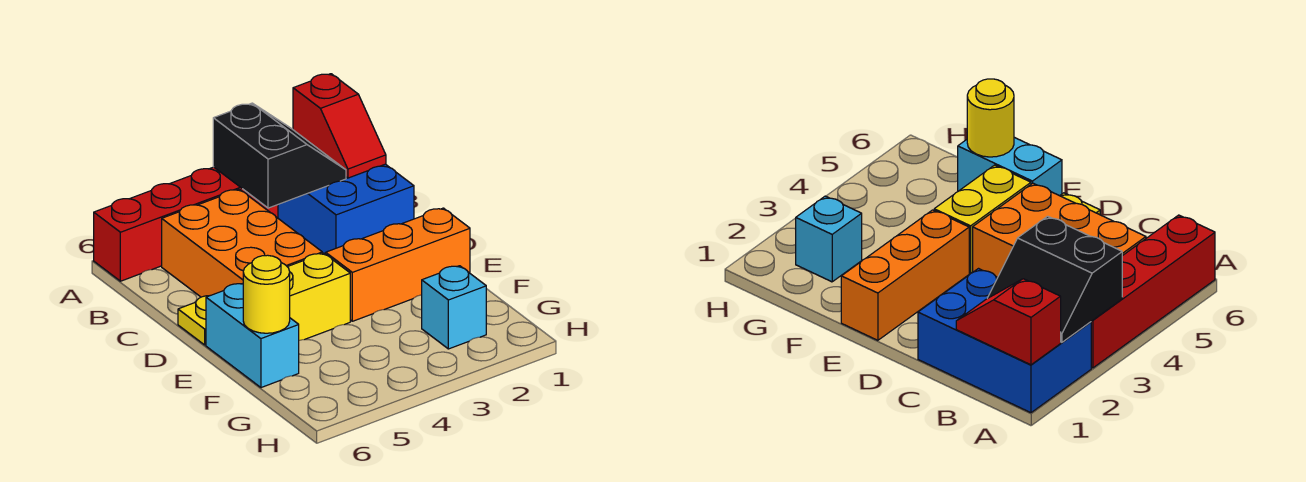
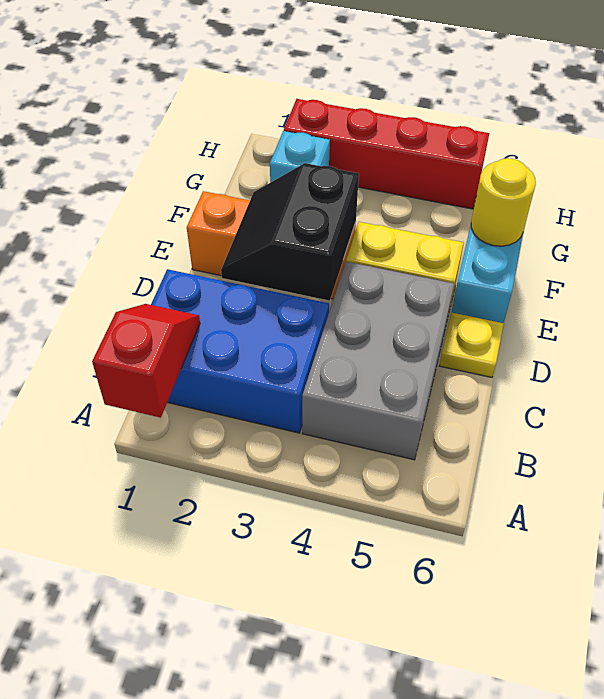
blue 2x3 brick [278,164,414,254] -> blue 2x3 brick turned to [151,269,329,433]
black 2x2 slope [213,103,346,208] -> black 2x2 slope moved to [221,163,359,301]
red 1x4 brick [94,167,278,281] -> red 1x4 brick moved to [284,99,489,209]
orange 2x3 brick [162,189,322,297] -> grey 2x3 brick [302,262,454,460]

